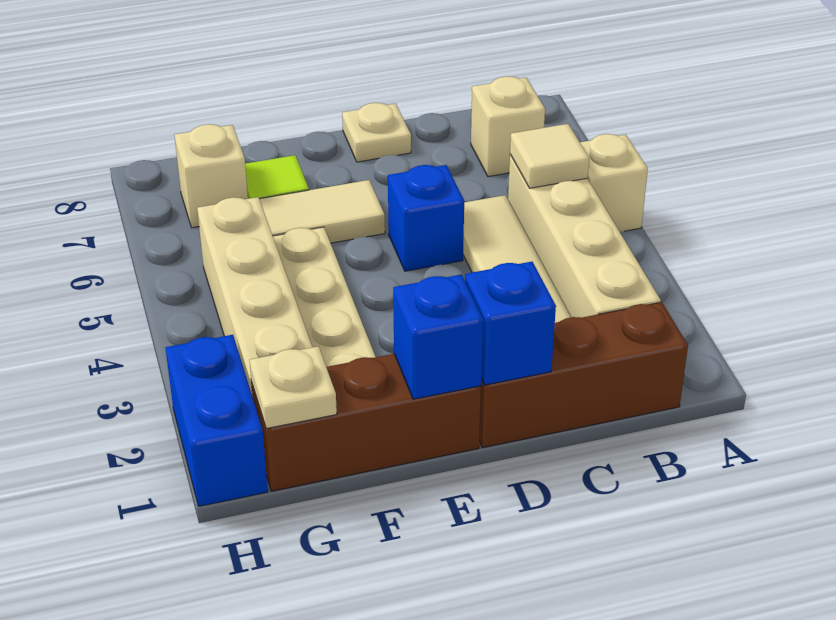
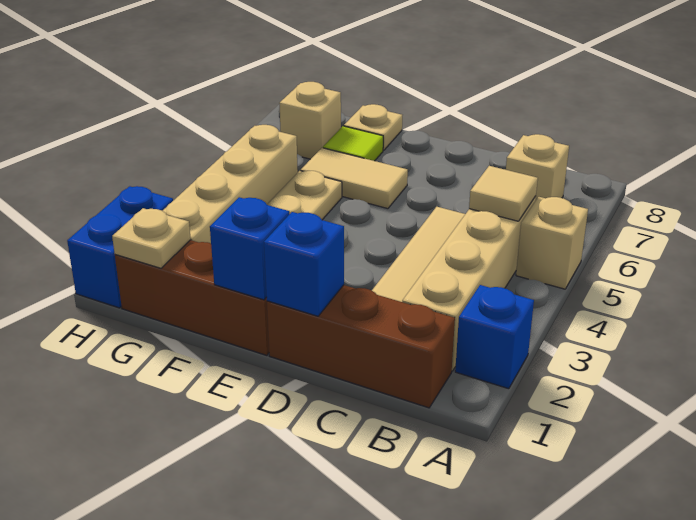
blue 1x1 brick [388,165,464,271] -> blue 1x1 brick moved to [455,285,534,389]
tan 1x1 plate [342,103,411,162] -> tan 1x1 plate moved to [344,104,402,150]

